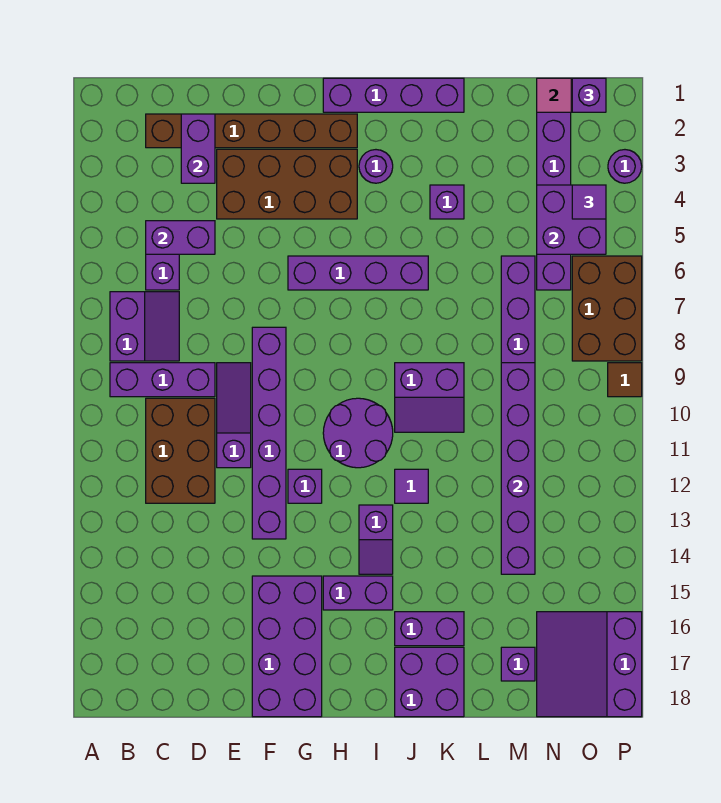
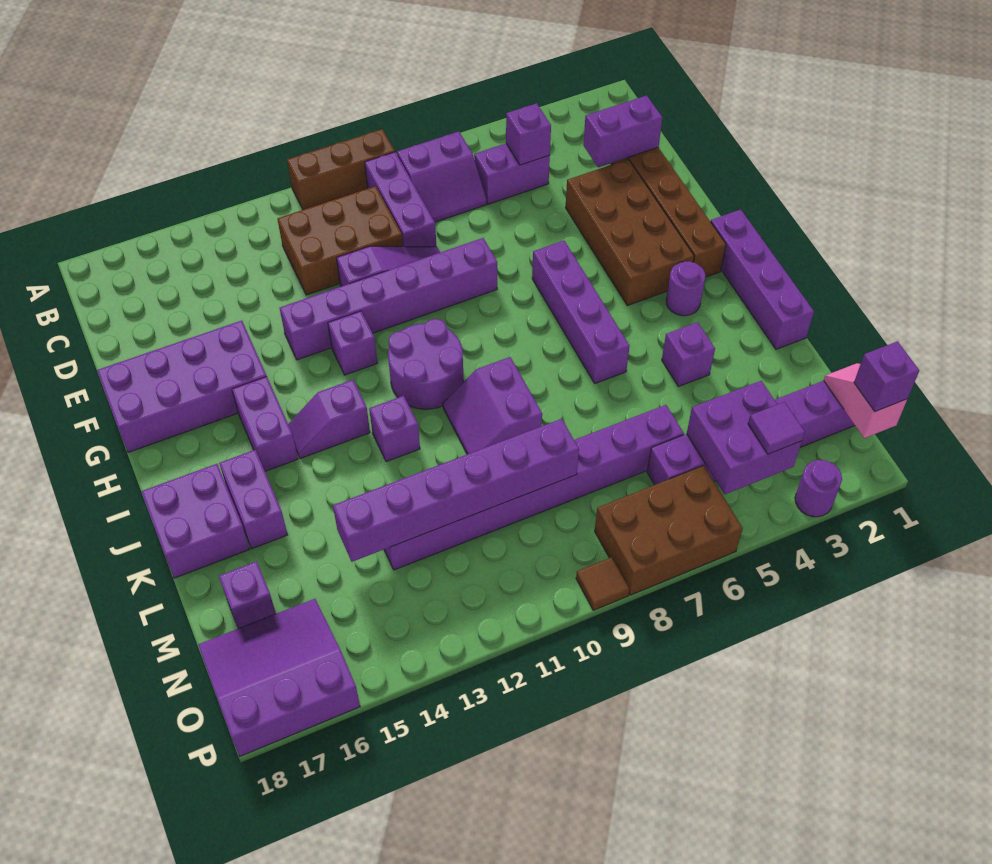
none -> brown 1x3 brick [287,129,395,210]
purple 1x2 brick [146,221,215,254] -> purple 1x1 brick [506,103,551,165]
purple 1x1 tile [395,469,428,503] -> purple 1x1 brick [369,396,420,462]

